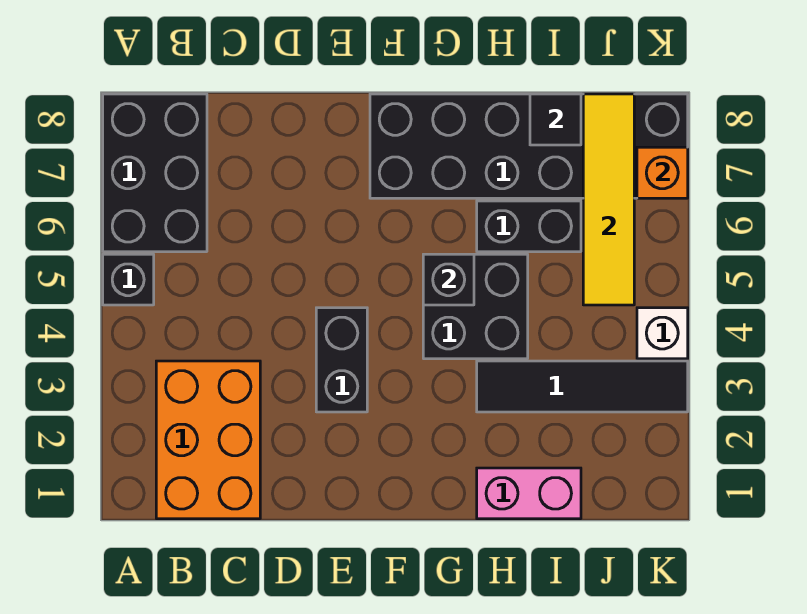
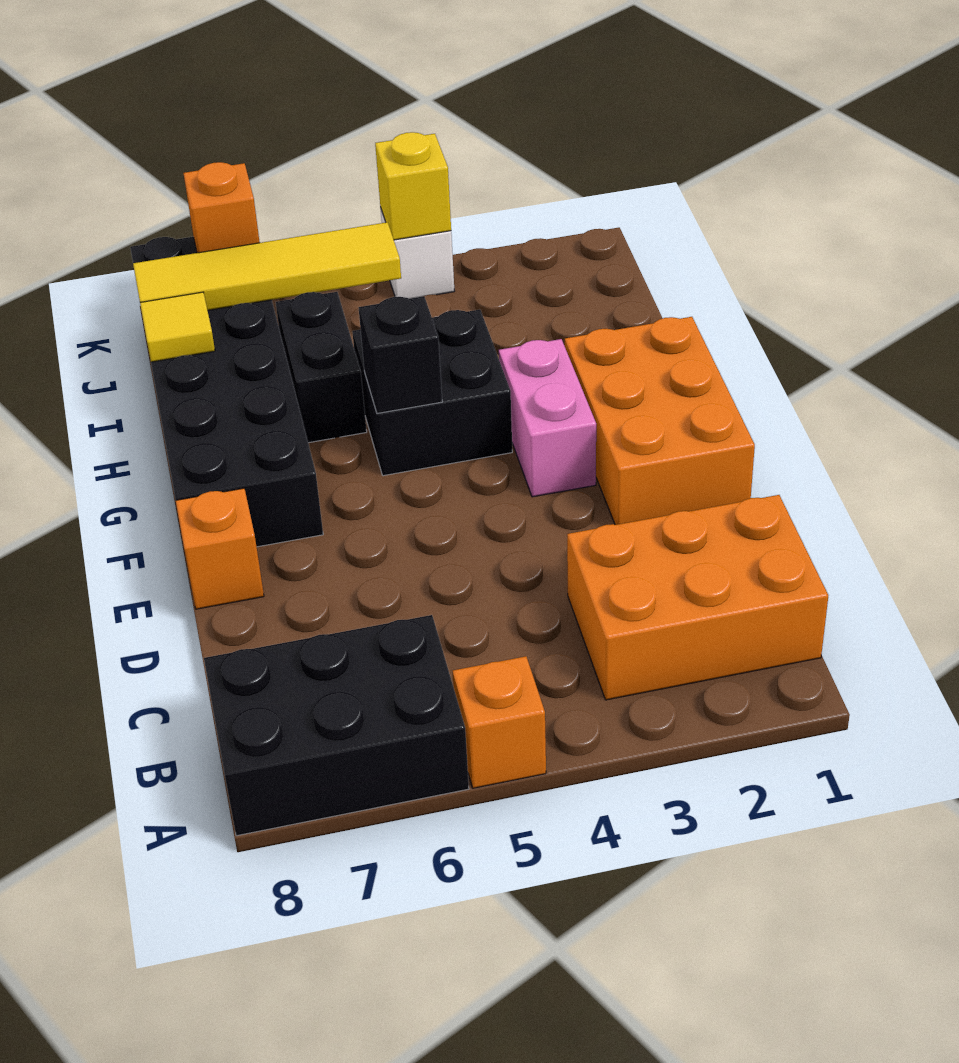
black 1x1 brick [103,254,154,305] -> orange 1x1 brick [453,656,546,788]
none -> orange 2x3 brick [565,317,755,525]
black 1x2 brick [316,308,367,412] -> none
none -> orange 1x1 brick [176,488,264,609]
pink 1x2 brick [477,468,581,519] -> pink 1x2 brick moved to [499,339,596,497]
black 1x4 tile [477,361,688,412] -> none
black 1x1 tile [530,94,581,145] -> yellow 1x1 tile [140,292,215,362]
none -> yellow 1x1 brick [375,132,451,240]

